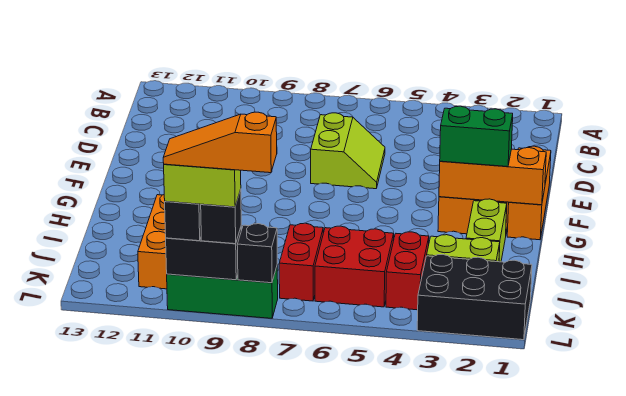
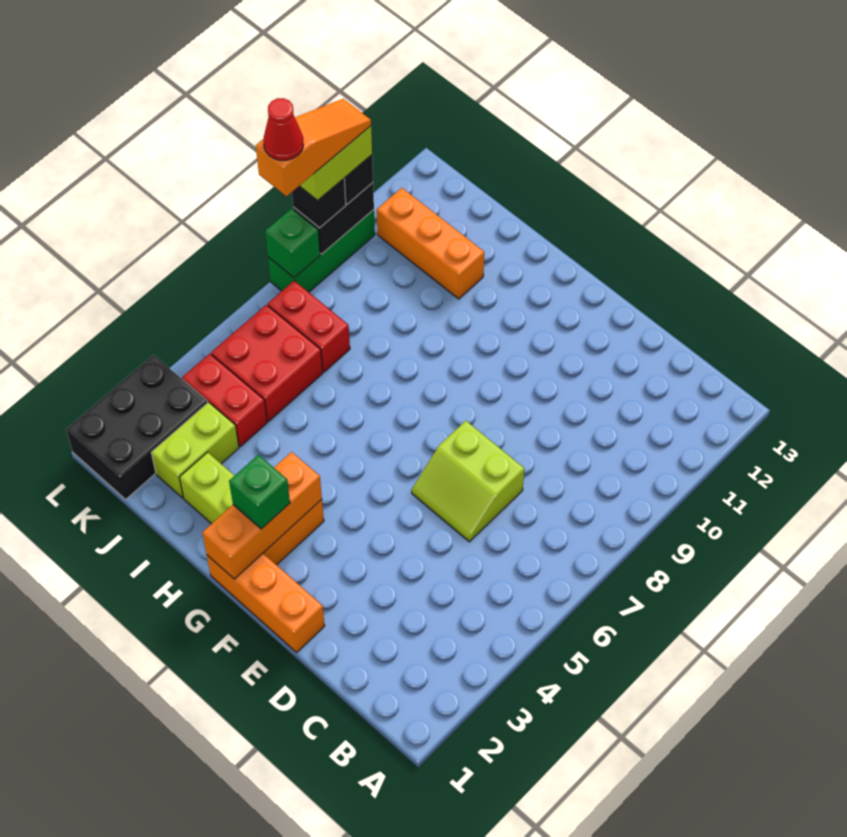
green 1x2 brick [440,106,513,167] -> green 1x1 brick [229,455,290,529]
black 1x1 brick [237,224,277,283] -> green 1x1 brick [265,208,320,278]
none -> red 1x1 cone [264,98,303,160]

